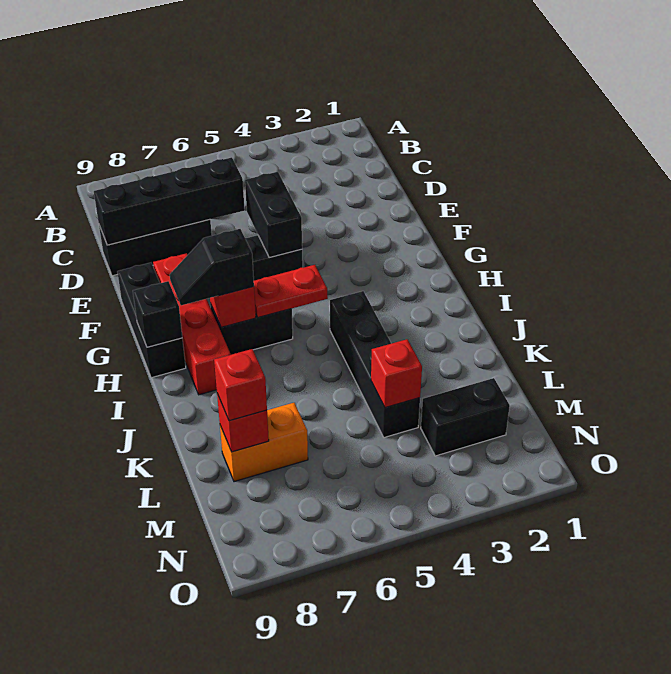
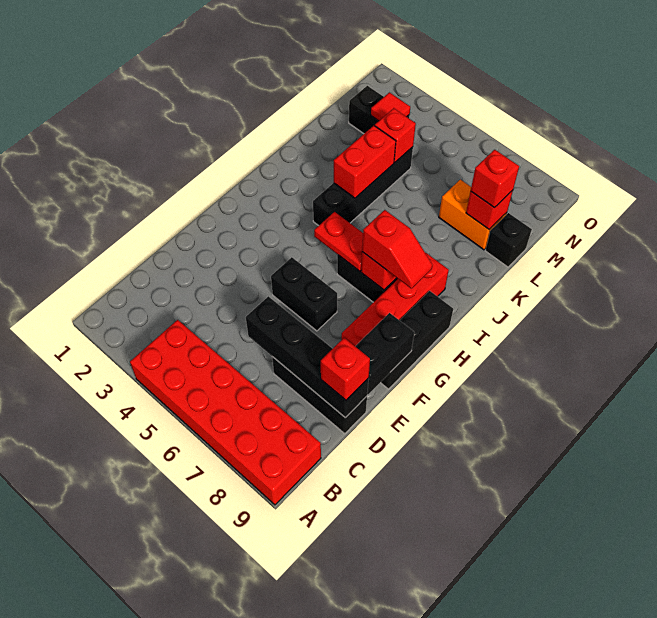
none -> red 2x6 brick [130,320,321,505]
none -> red 1x1 brick [321,338,370,400]
black 1x2 brick [245,172,302,258] -> black 1x2 brick moved to [355,313,414,394]
black 1x2 slope [170,229,254,305] -> red 1x2 slope [362,210,433,288]
black 1x1 brick [133,281,182,347] -> black 1x1 brick moved to [485,213,532,267]
none -> red 1x2 brick [334,126,396,198]
none -> red 1x1 tile [371,93,410,121]

